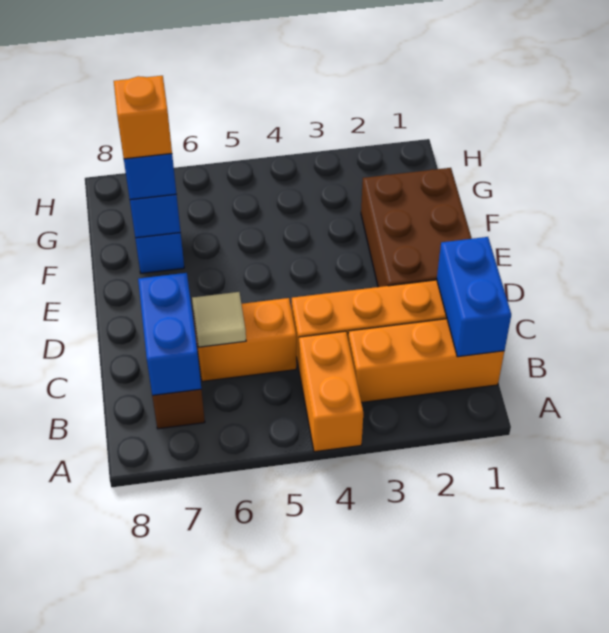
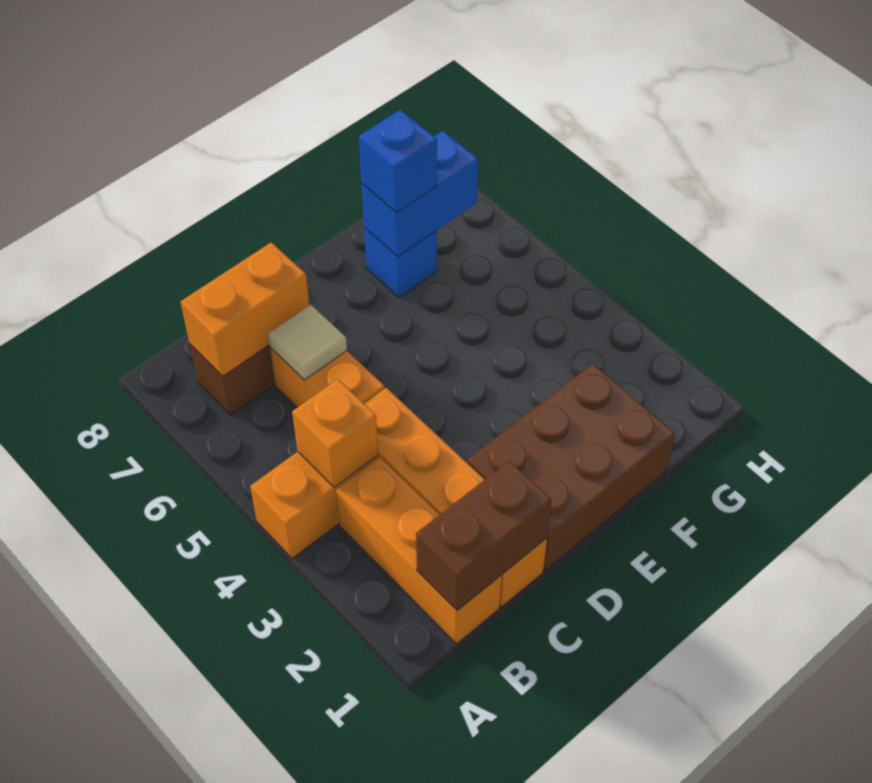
blue 1x2 brick [437,237,511,357] -> brown 1x2 brick [416,461,552,611]
blue 1x2 brick [138,273,201,395] -> orange 1x2 brick [180,242,309,376]
orange 1x1 brick [114,76,172,159] -> orange 1x1 brick moved to [292,379,378,487]

